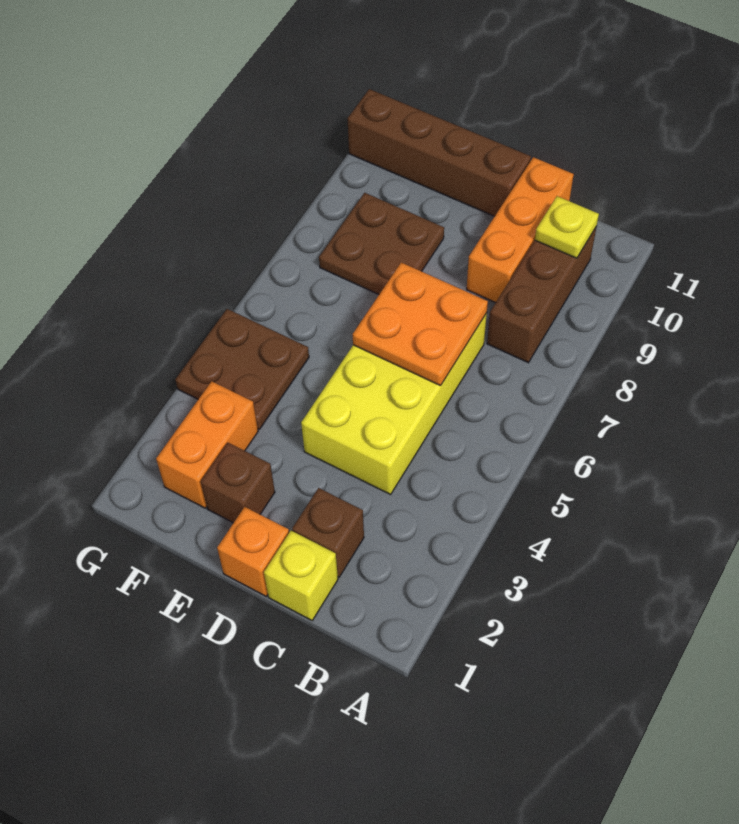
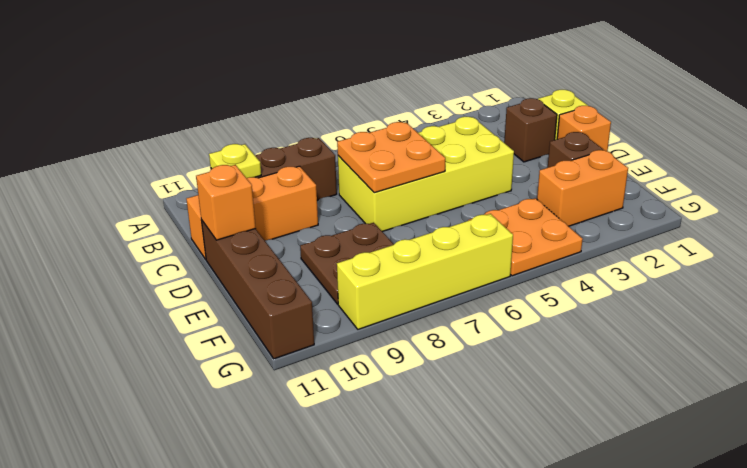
none -> orange 1x1 brick [196,165,256,240]
brown 2x2 plate [175,309,309,429] -> orange 2x2 plate [468,198,583,276]
none -> yellow 1x4 brick [337,214,513,329]

